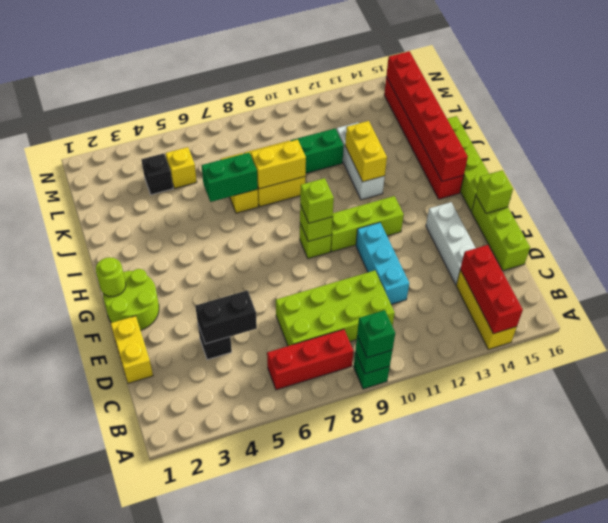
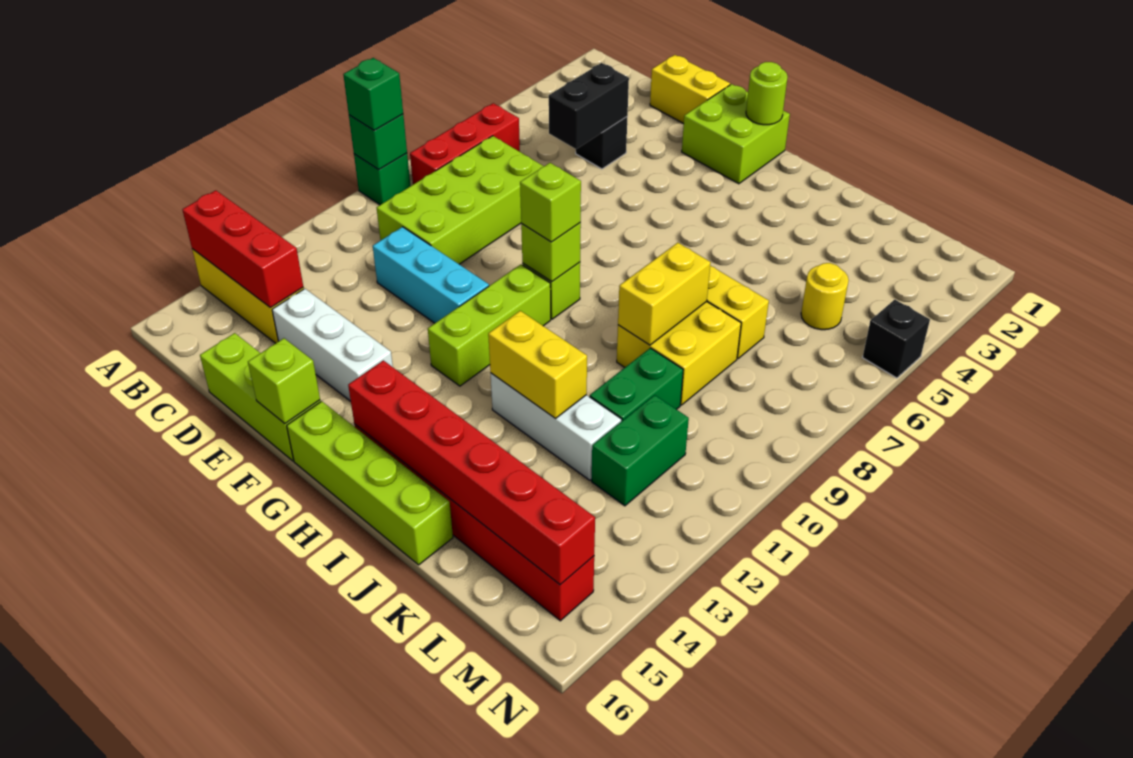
lime 2x2 round brick [103,269,159,330] -> lime 2x2 brick [682,84,790,184]
green 1x2 brick [201,153,258,202] -> green 1x2 brick moved to [592,395,689,506]
black 1x1 brick [141,153,173,195] -> black 1x1 brick moved to [863,300,930,378]
yellow 1x1 brick [166,147,197,188] -> yellow 1x1 round brick [801,263,849,330]

